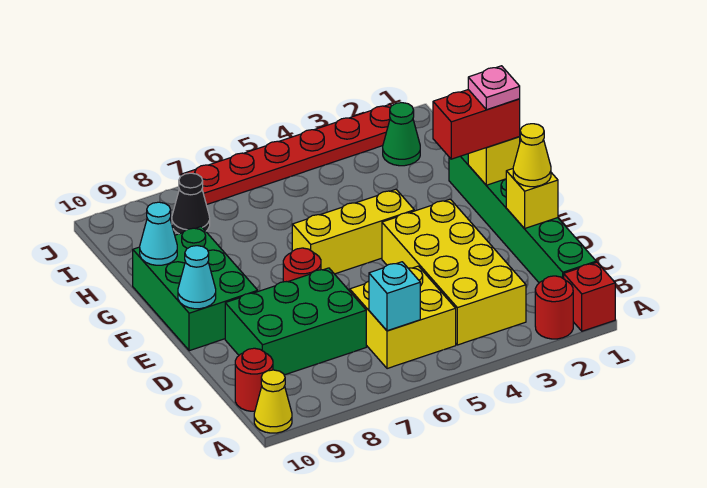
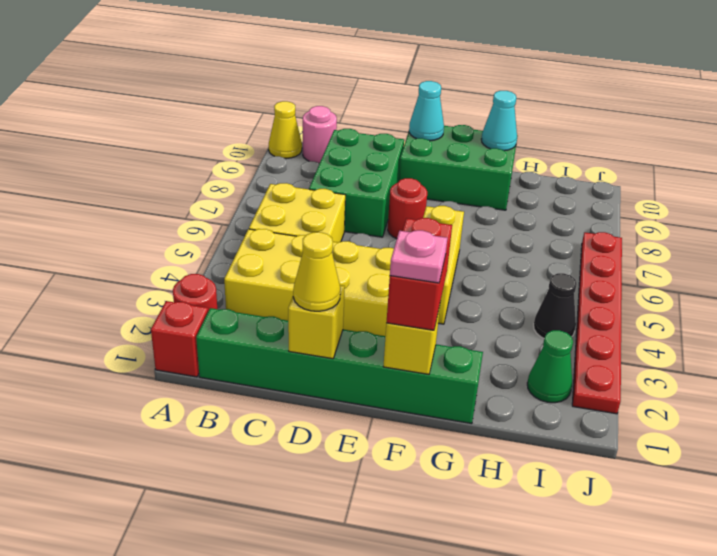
cyan 1x1 brick [369,262,420,331] -> none
red 1x1 round brick [235,348,273,411] -> pink 1x1 round brick [303,106,337,163]
black 1x1 cone [172,173,210,234] -> black 1x1 cone moved to [534,273,577,338]

